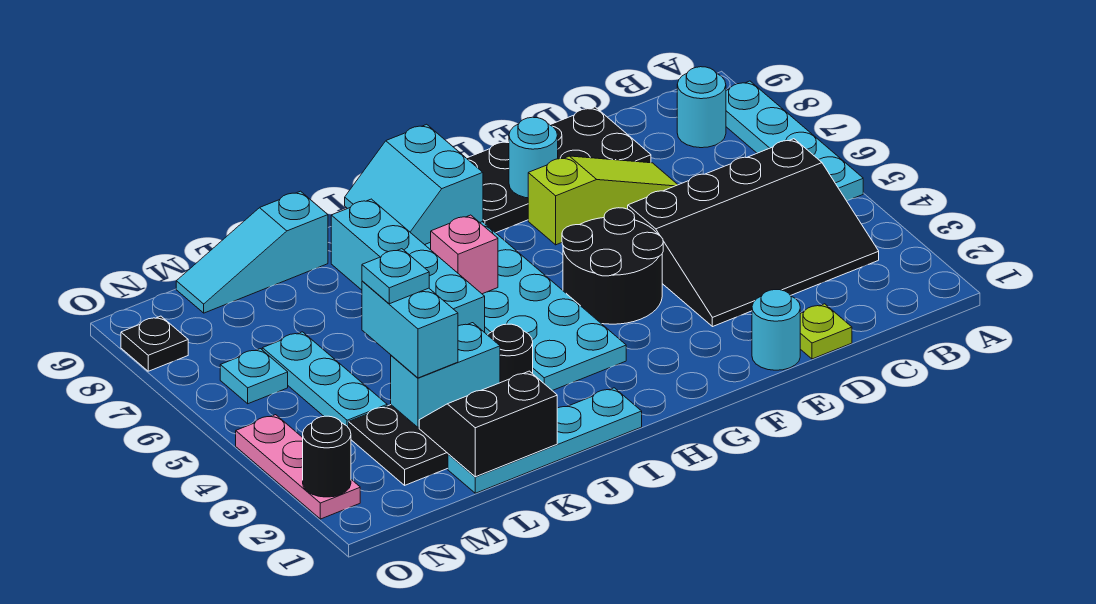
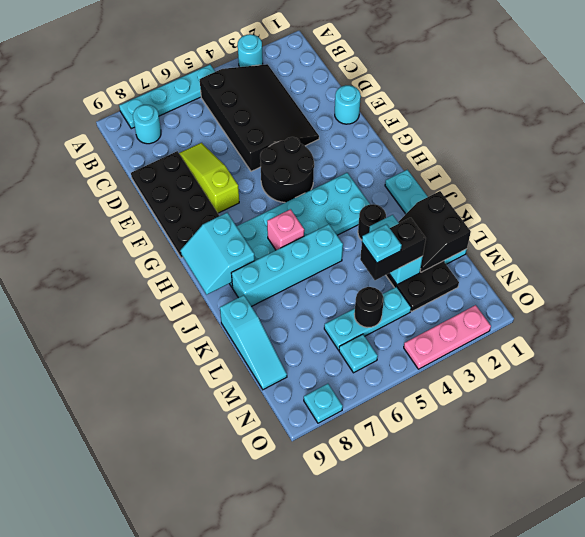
lime 1x1 plate [800,304,852,359] -> none
cyan 1x1 round brick [509,117,558,198] -> cyan 1x1 round brick moved to [238,34,263,67]
cyan 2x2 slope [345,124,483,245] -> cyan 2x2 slope turned to [180,213,255,294]
cyan 1x2 brick [362,281,458,378] -> black 1x2 brick [360,218,426,280]
black 1x1 round brick [303,416,351,497] -> black 1x1 round brick moved to [354,287,384,328]
black 1x1 plate [121,316,188,371] -> cyan 1x1 plate [304,384,343,423]

